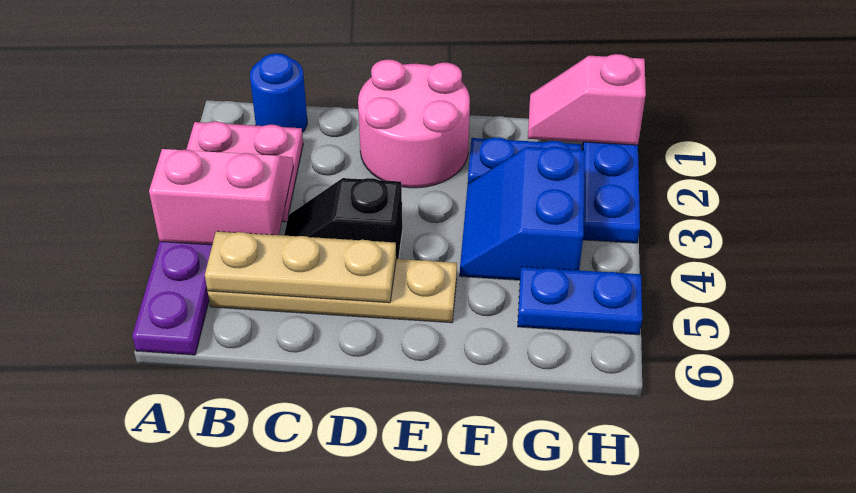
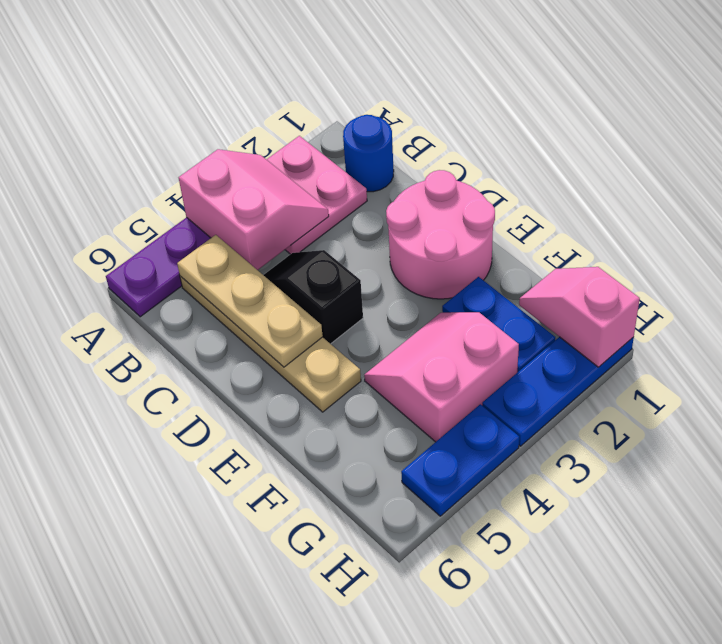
blue 2x2 slope [460,147,585,280] -> pink 2x2 slope [364,312,519,442]
blue 1x2 plate [518,267,642,335] -> blue 1x2 plate turned to [401,404,519,516]

